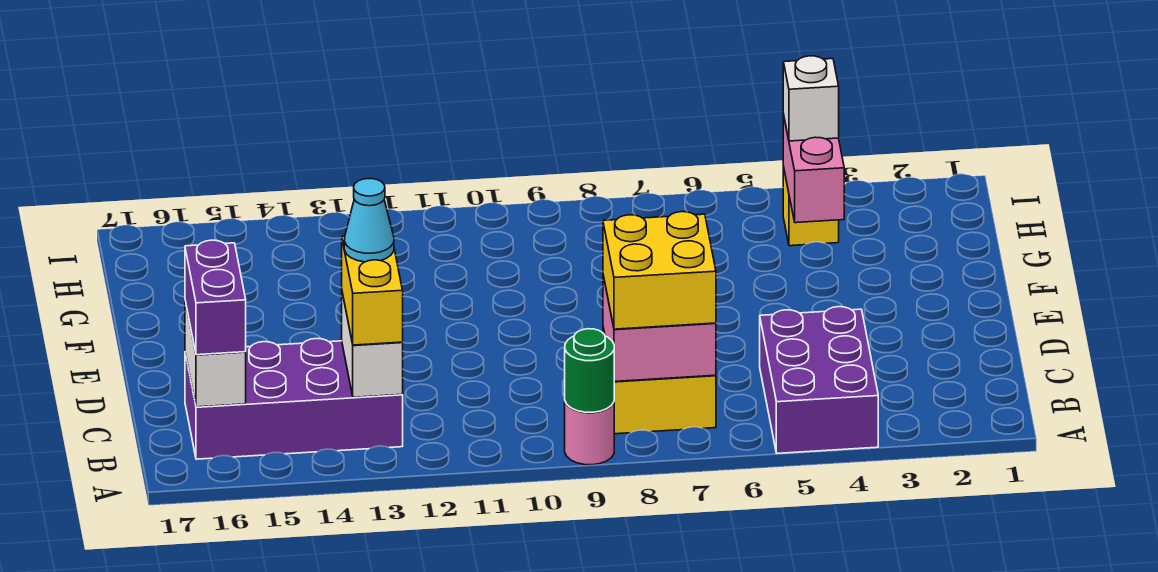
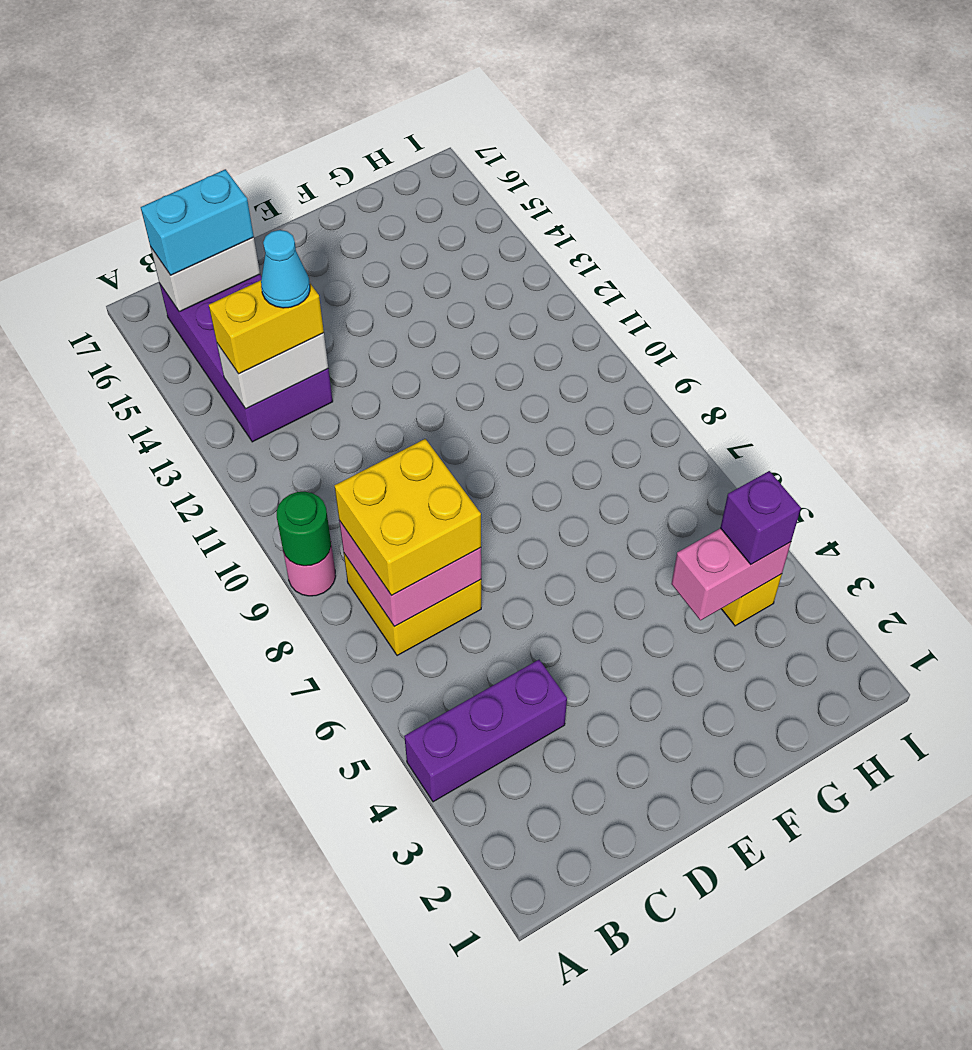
purple 2x3 brick [760,307,878,453] -> purple 1x3 brick [404,660,567,802]
purple 1x2 brick [185,240,246,355] -> cyan 1x2 brick [141,169,254,275]
white 1x1 brick [783,56,839,141] -> purple 1x1 brick [720,471,801,564]

